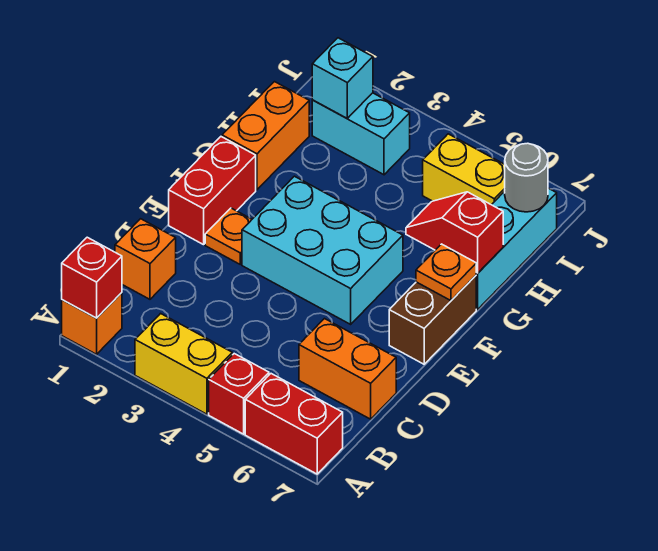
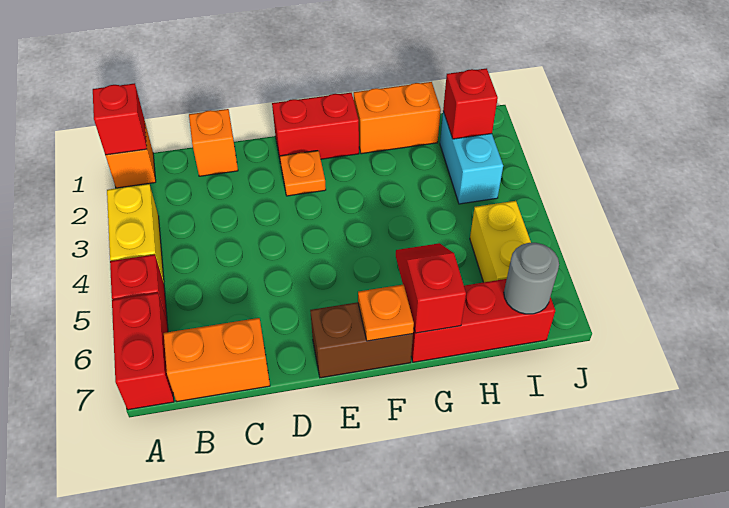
orange 1x2 brick [299,319,396,419] -> orange 1x2 brick turned to [164,318,270,402]
cyan 2x3 brick [242,176,403,324] -> none
cyan 1x3 brick [476,188,557,309] -> red 1x3 brick [411,279,555,362]
cyan 1x1 brick [312,38,373,118] -> red 1x1 brick [443,68,498,139]

